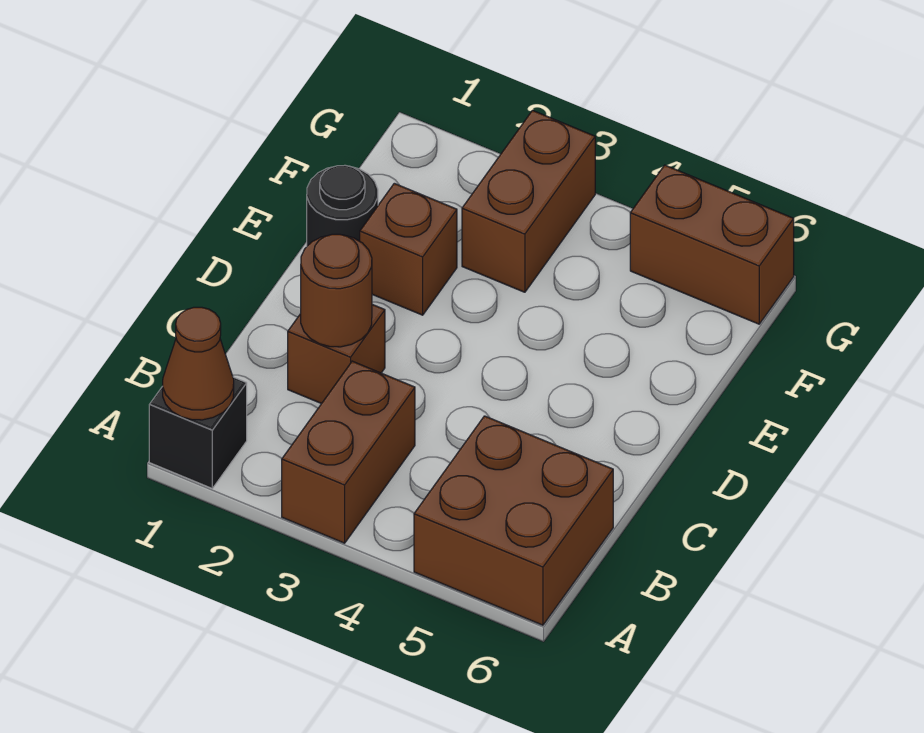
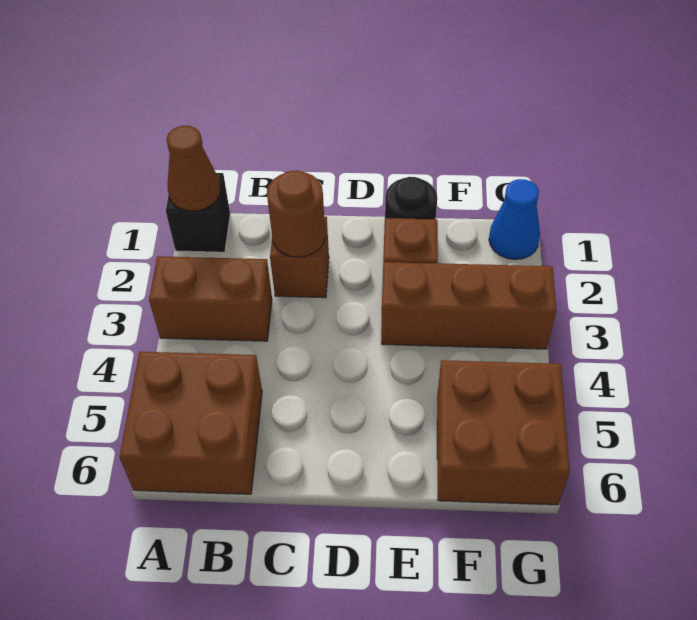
brown 1x2 brick [462,110,595,292] -> brown 1x3 brick [381,262,556,349]
none -> blue 1x1 cone [489,179,540,260]
brown 1x2 brick [630,165,794,324] -> brown 2x2 brick [437,360,570,505]

